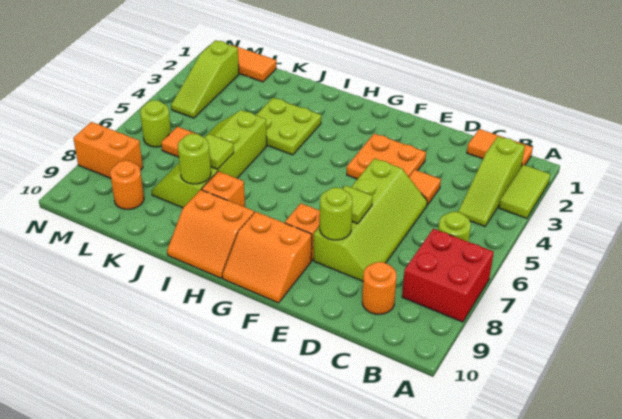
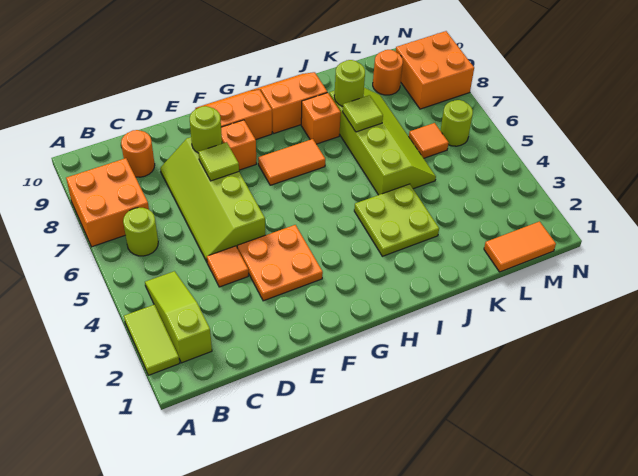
red 2x2 brick [402,229,494,322] -> orange 2x2 brick [66,158,149,247]
orange 1x2 tile [467,129,533,167] -> orange 1x2 tile moved to [258,139,325,185]
lime 1x3 slope [171,40,239,118] -> none
orange 1x2 brick [73,122,143,178] -> orange 2x2 brick [396,31,474,109]

